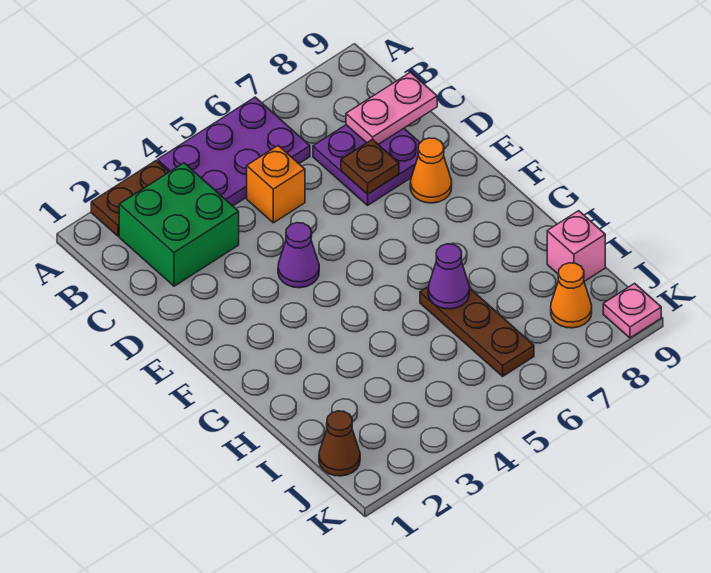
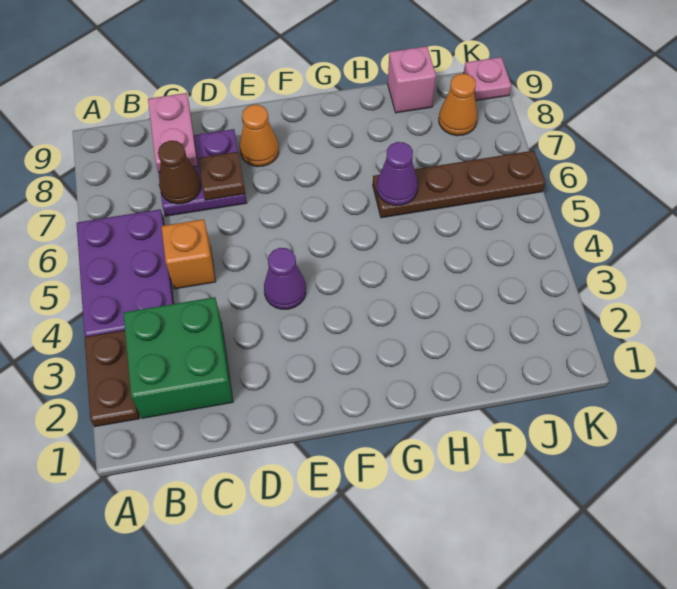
brown 1x3 plate [420,286,534,376] -> brown 1x4 plate [373,151,545,218]
brown 1x1 cone [319,411,360,476] -> brown 1x1 cone moved to [158,141,201,204]

